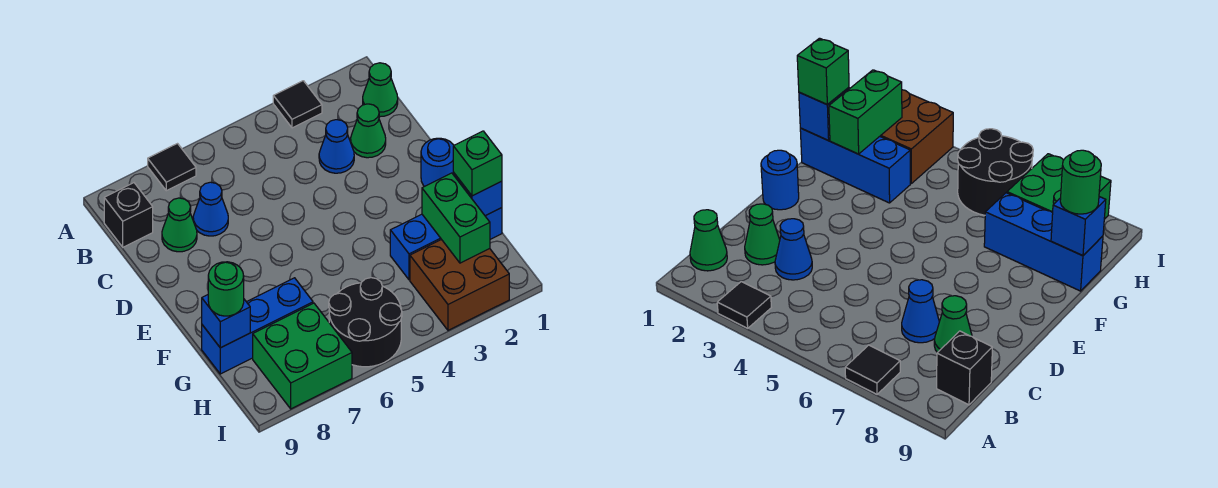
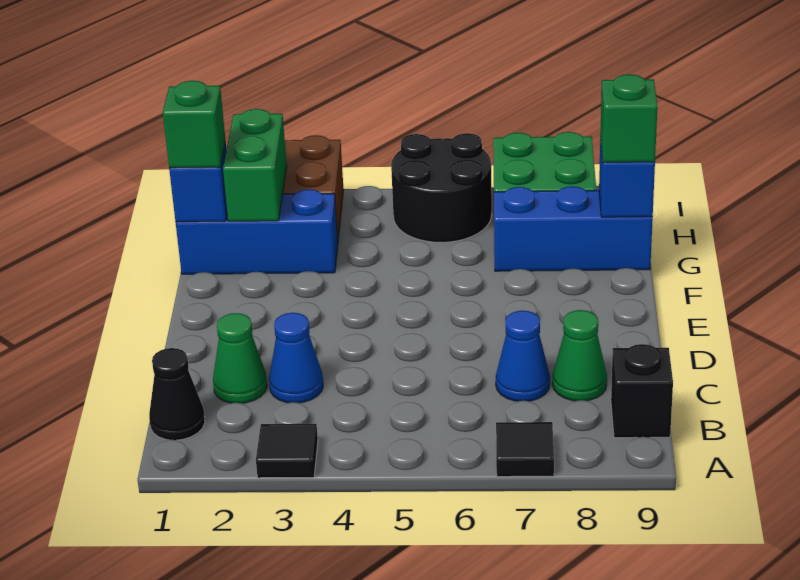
green 1x1 cone [363,63,398,117] -> black 1x1 cone [149,348,205,440]
blue 1x1 round brick [421,138,454,187] -> none
green 1x1 round brick [208,262,244,316] -> green 1x1 brick [600,74,657,163]

